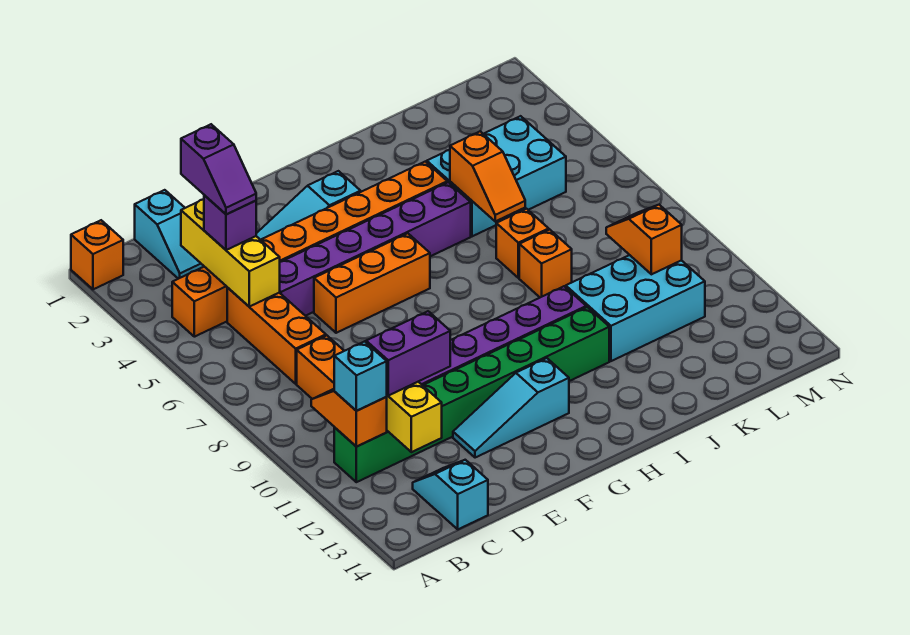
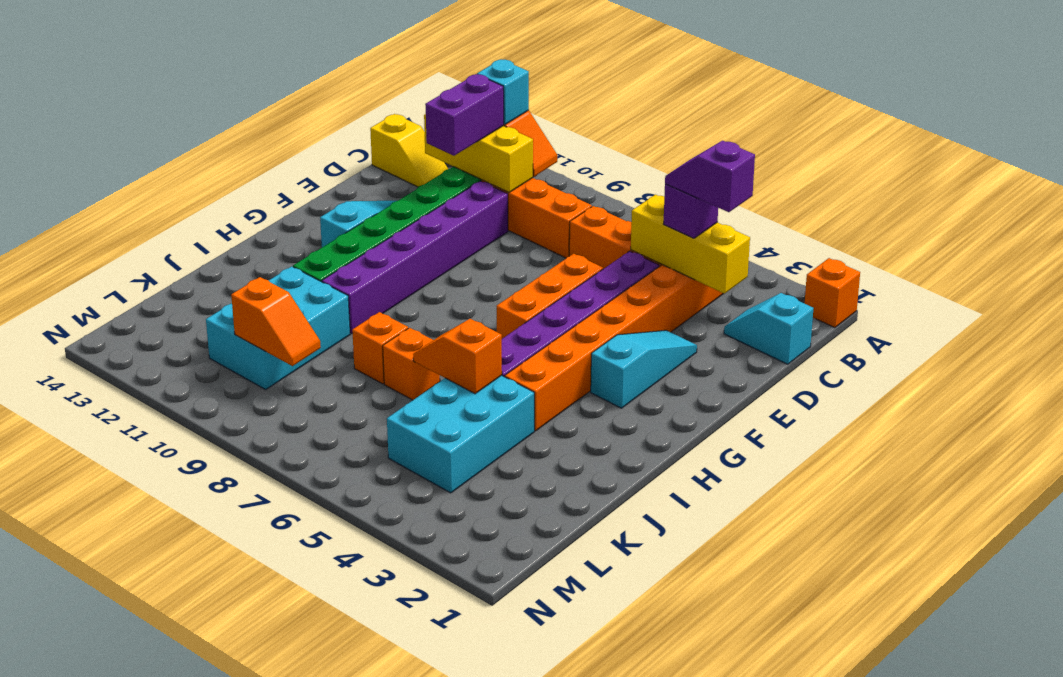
cyan 1x2 slope [413,460,488,529] -> yellow 1x2 slope [370,114,448,187]

